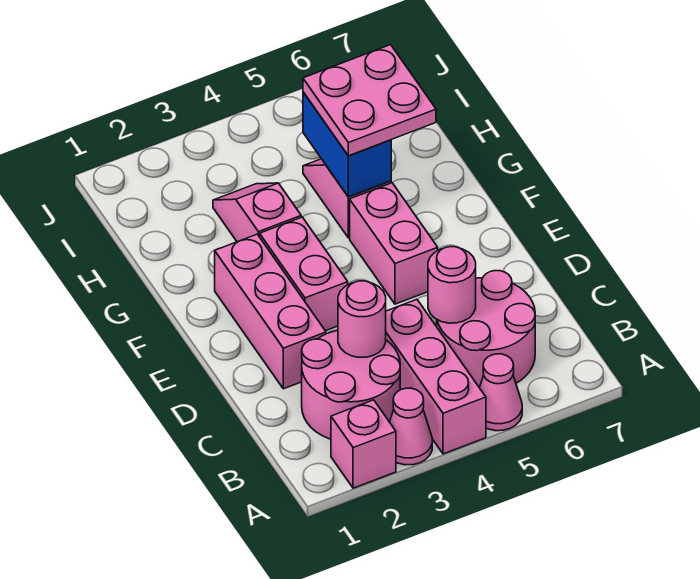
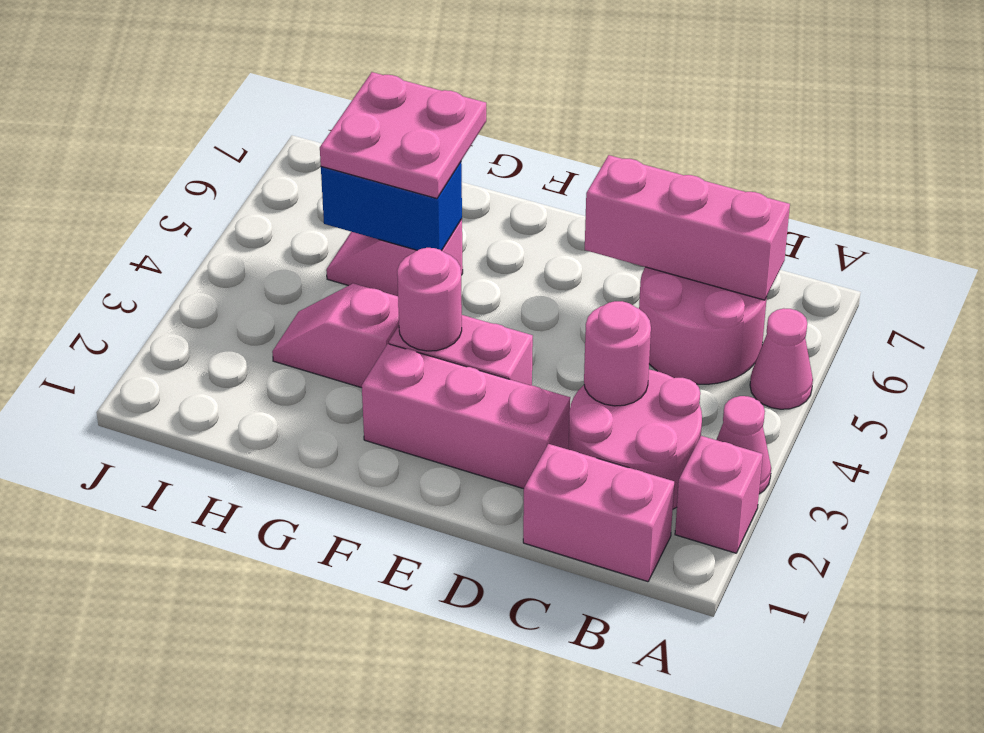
pink 1x3 brick [386,300,486,454] -> pink 1x3 brick moved to [585,155,790,300]
pink 1x1 round brick [428,247,476,323] -> pink 1x1 round brick moved to [397,248,462,351]
pink 1x2 brick [350,183,438,304] -> pink 1x2 brick moved to [523,444,674,582]

